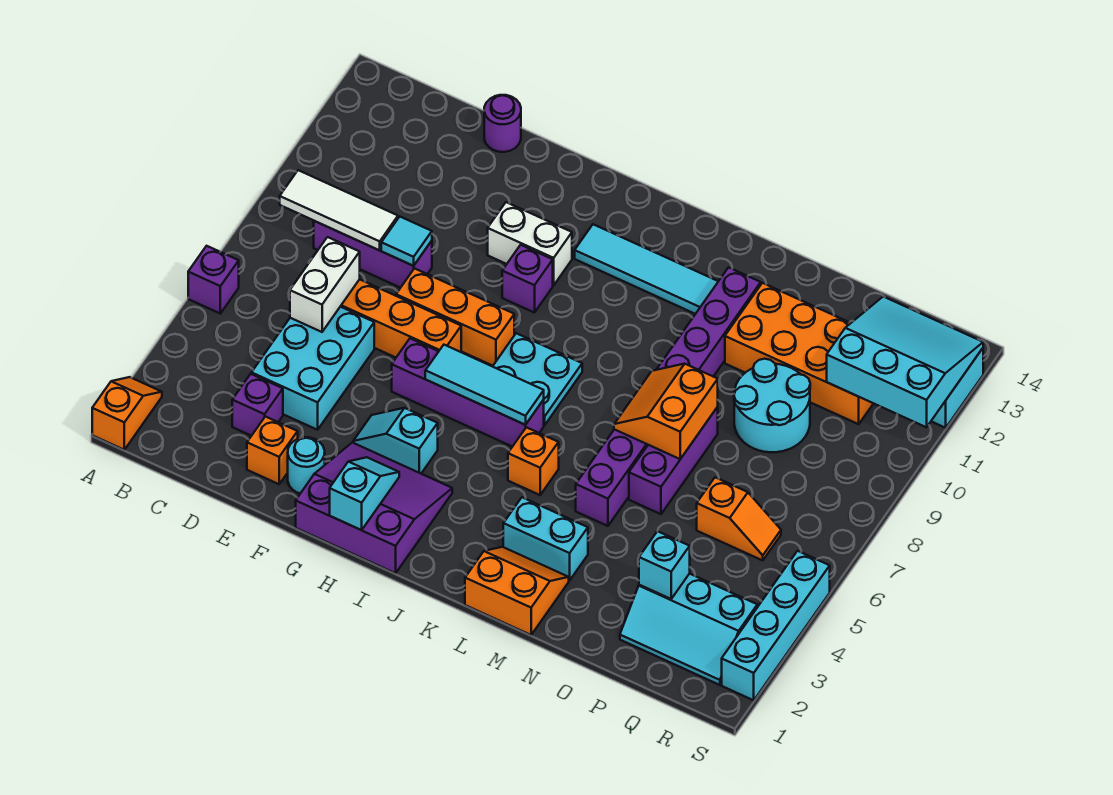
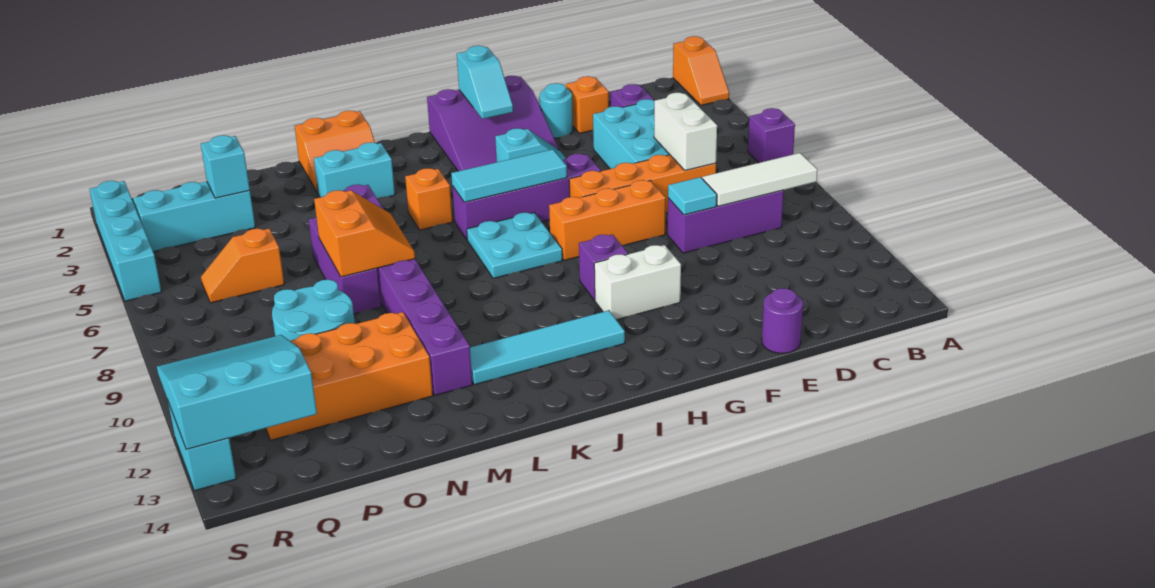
cyan 3x3 slope [827,297,983,427] -> cyan 3x3 slope turned to [157,335,317,449]

